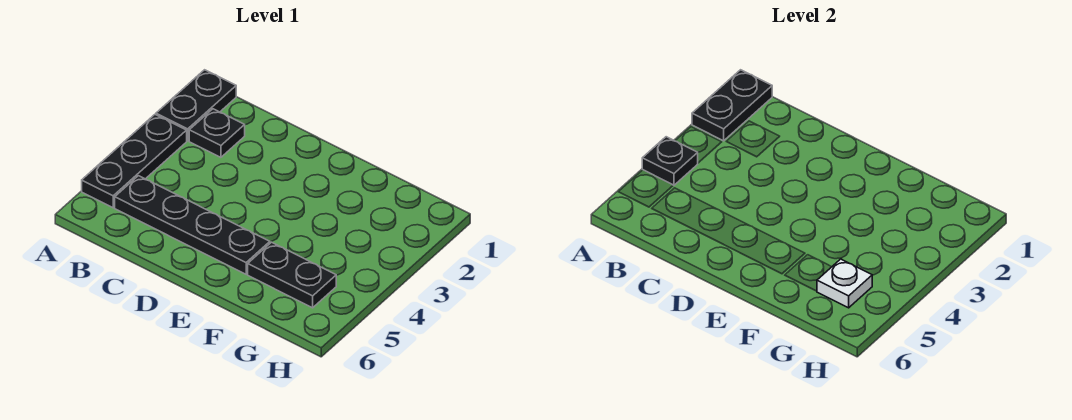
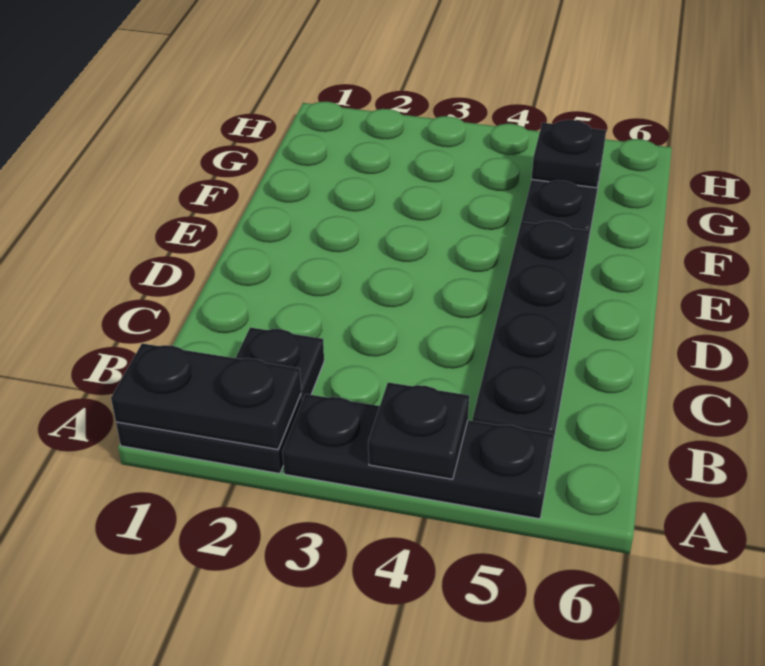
white 1x1 plate [817,259,872,308] -> black 1x1 plate [531,120,606,188]

